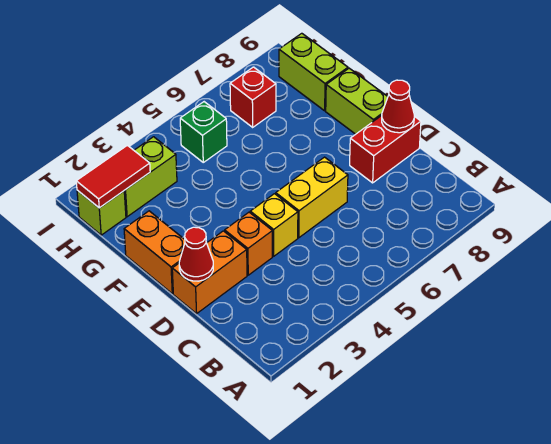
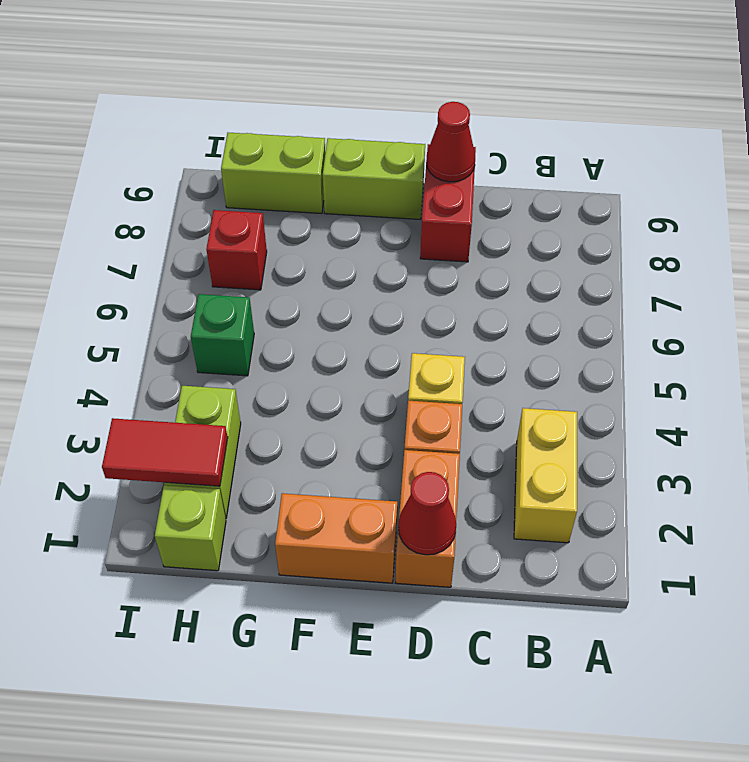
yellow 1x2 brick [276,157,348,238] -> yellow 1x2 brick moved to [514,408,577,543]
red 1x2 tile [76,145,150,208] -> red 1x2 tile turned to [102,418,228,486]

